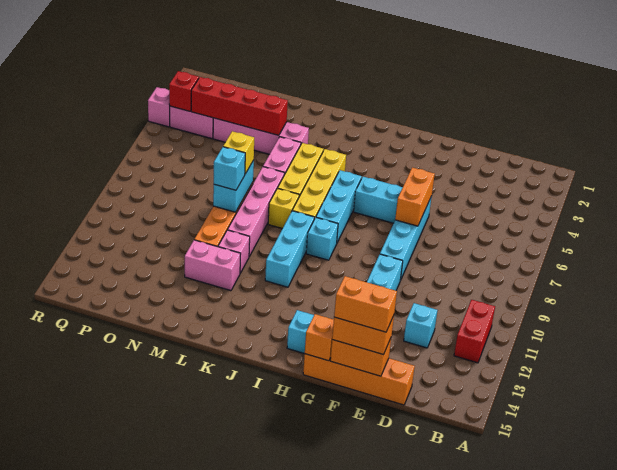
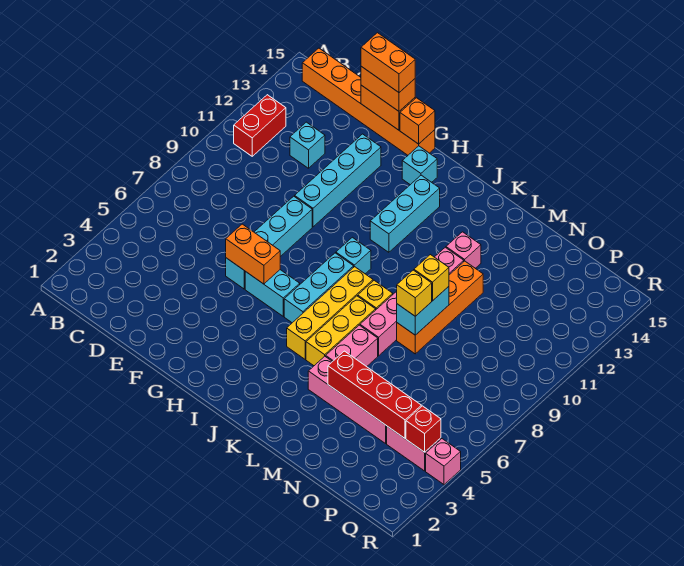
orange 1x4 brick [303,354,415,405] -> orange 1x6 brick [302,48,435,155]
orange 1x2 brick [395,167,435,226] -> orange 1x2 brick turned to [226,224,280,284]
cyan 1x3 brick [265,211,314,287] -> cyan 1x3 brick moved to [370,175,440,252]
pink 1x2 brick [185,240,240,291] -> pink 1x1 brick [446,232,481,268]
cyan 1x1 brick [214,147,245,190] -> yellow 1x1 brick [414,255,449,301]

